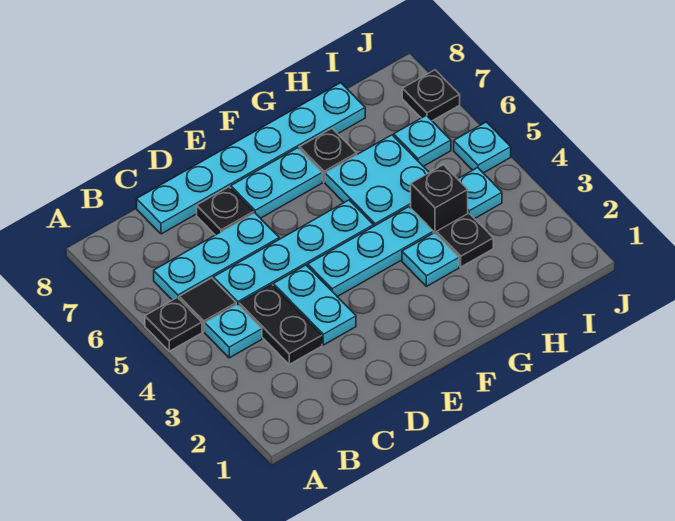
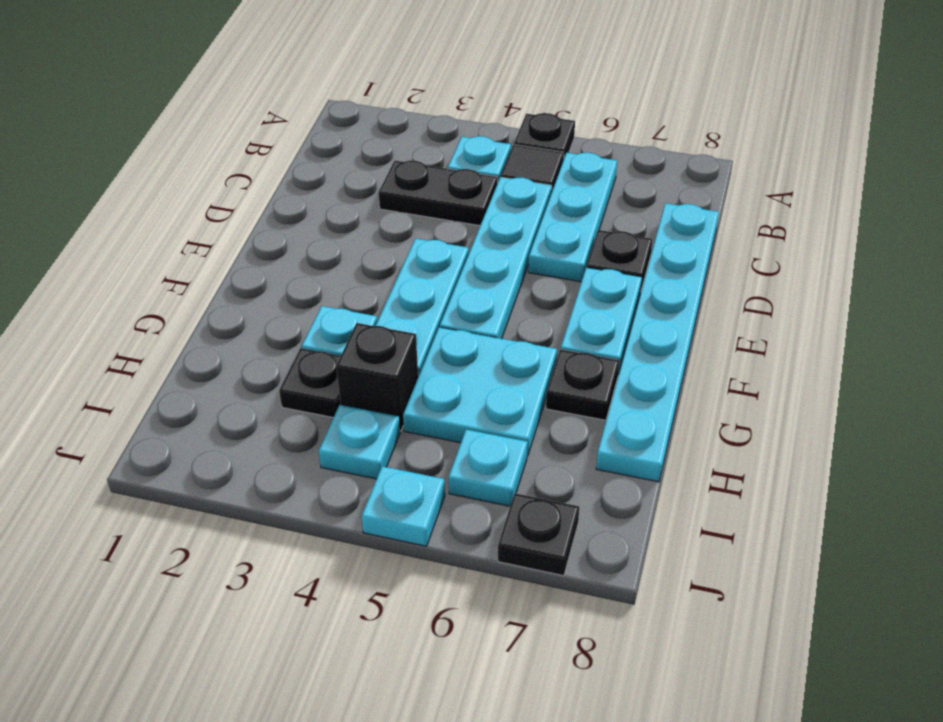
cyan 1x2 plate [273,265,356,345] -> none

